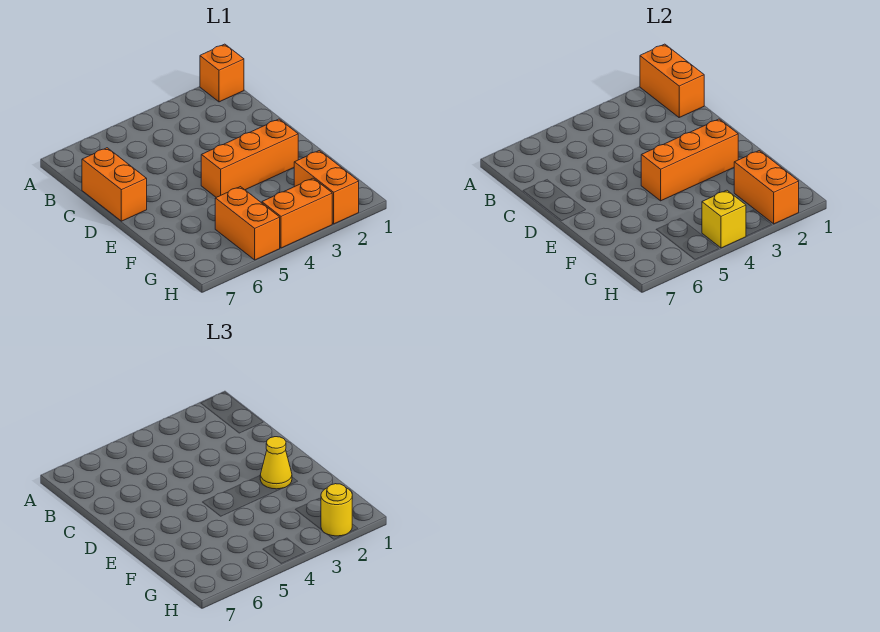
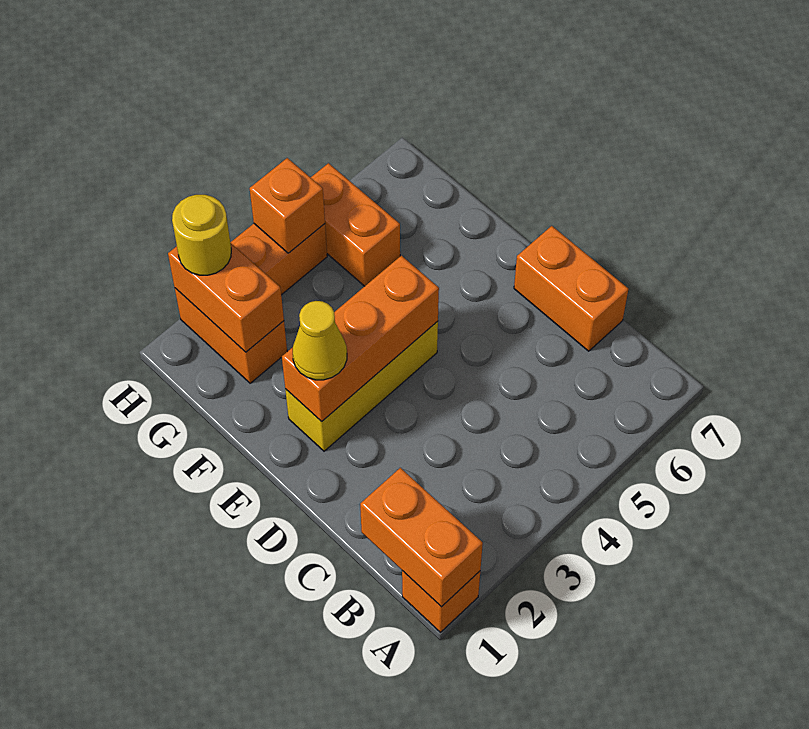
orange 1x3 brick [201,119,298,197] -> yellow 1x3 brick [285,321,438,451]
yellow 1x1 brick [702,190,746,248] -> orange 1x1 brick [250,158,325,253]

